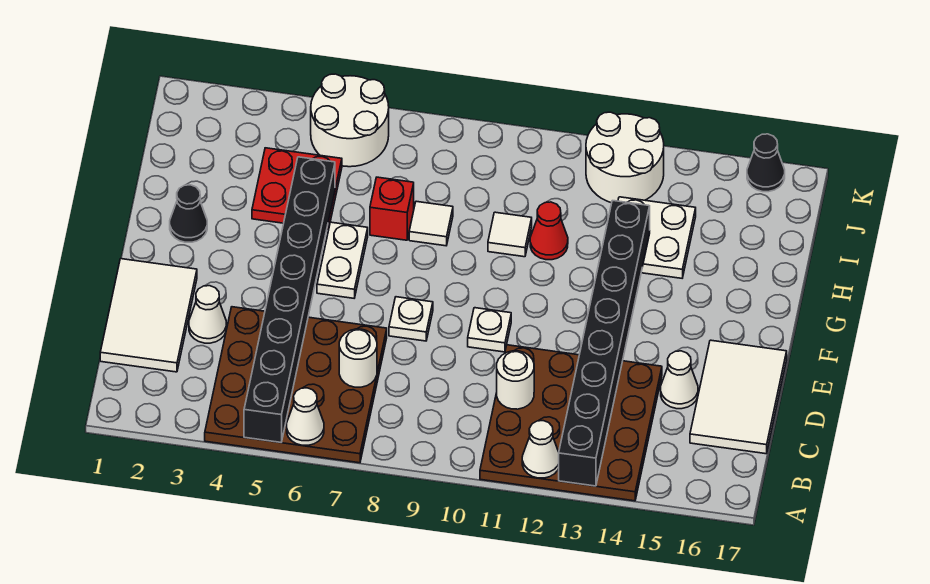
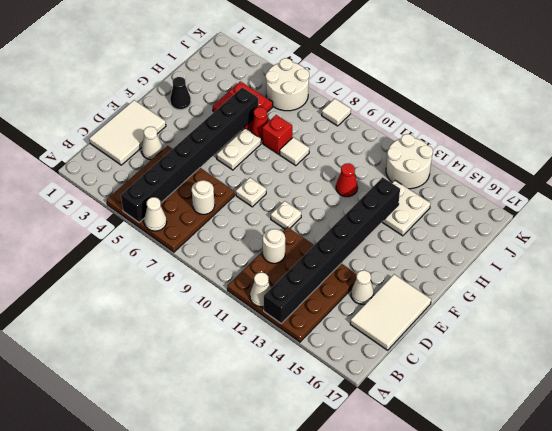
none -> red 1x1 cone [250,107,269,140]
white 1x1 tile [488,212,532,257] -> white 1x1 tile moved to [322,99,351,126]
black 1x1 cone [747,134,785,192] -> none

